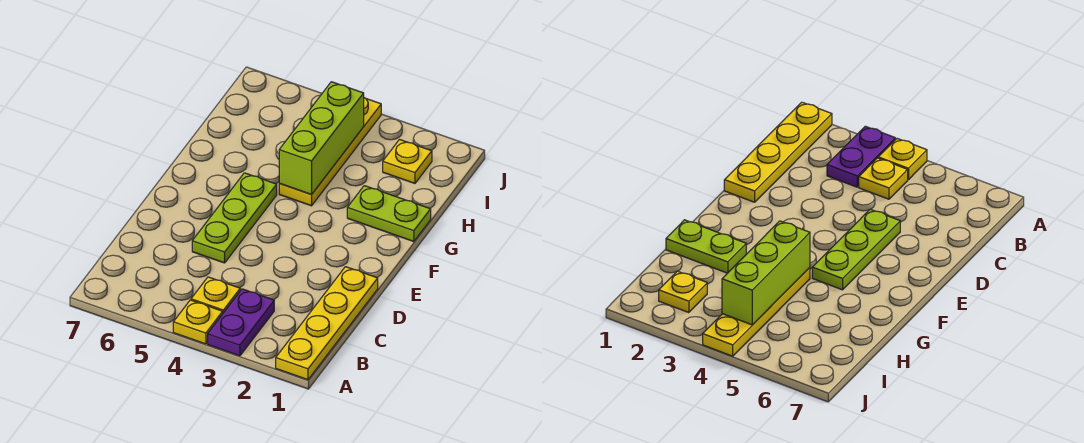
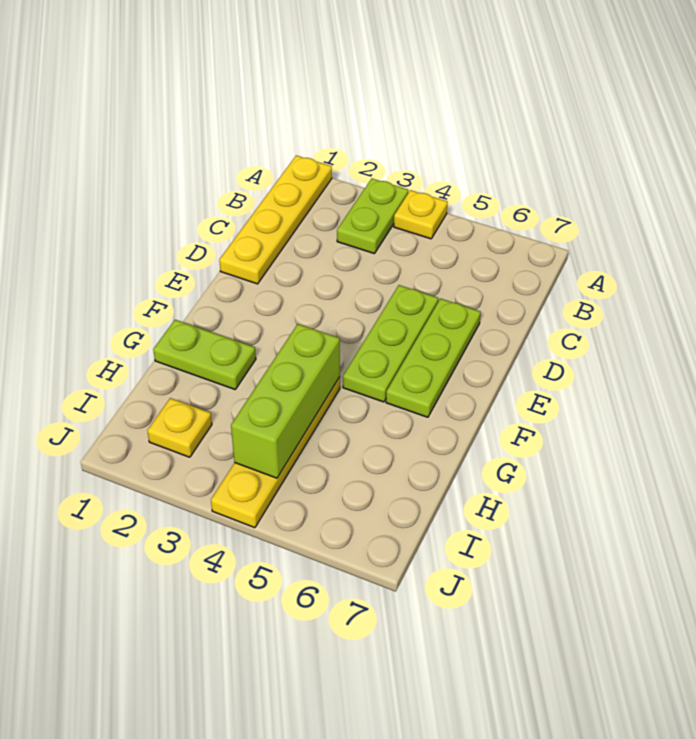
purple 1x2 plate [208,289,274,356] -> lime 1x2 plate [337,179,408,254]
yellow 1x1 plate [191,277,240,313] -> none
none -> lime 1x3 plate [386,299,481,417]

